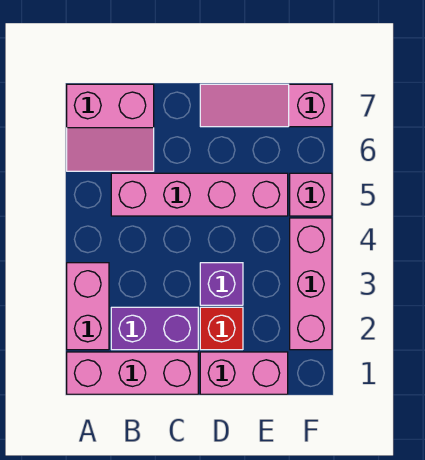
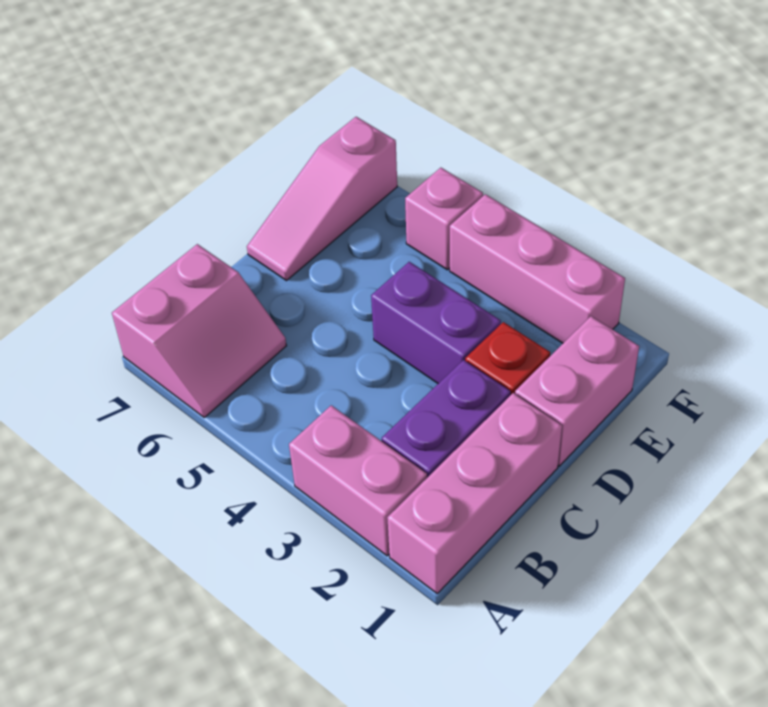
pink 1x4 brick [111,173,288,216] -> none
purple 1x1 brick [200,263,243,305] -> purple 1x2 brick [371,262,501,384]

